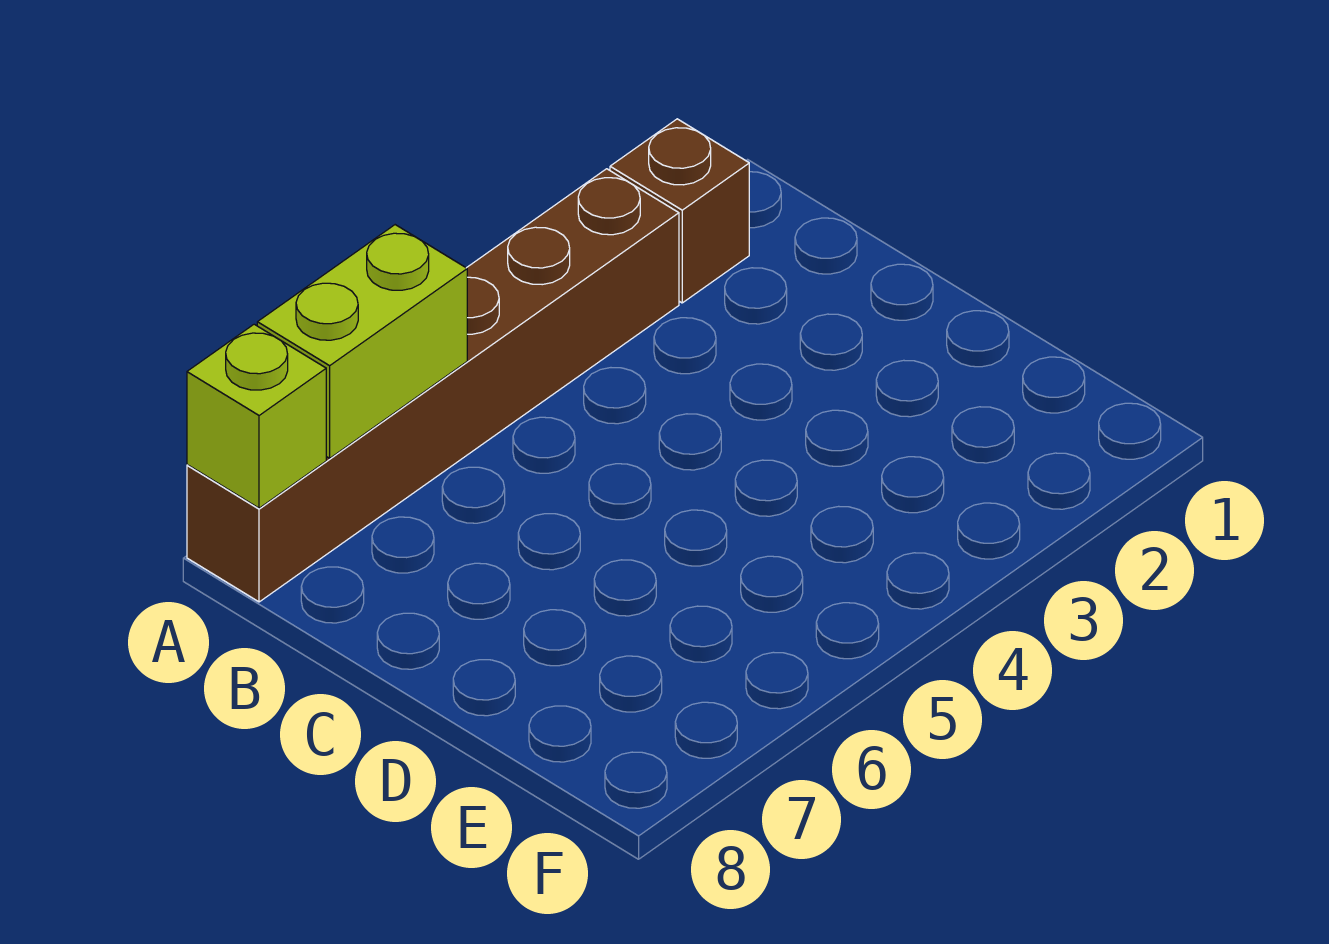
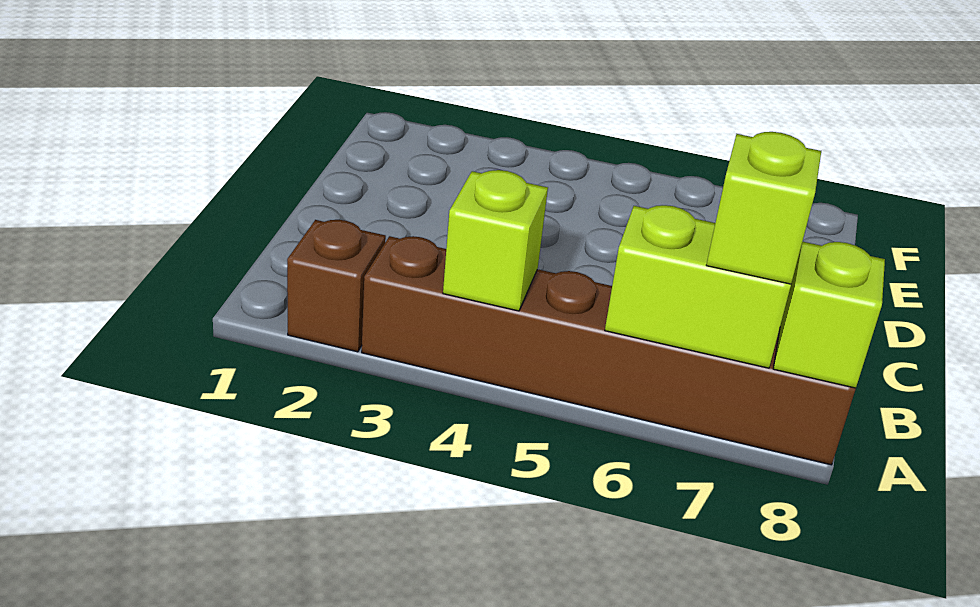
none -> lime 1x1 brick [443,170,548,311]
none -> lime 1x1 brick [707,132,821,284]

